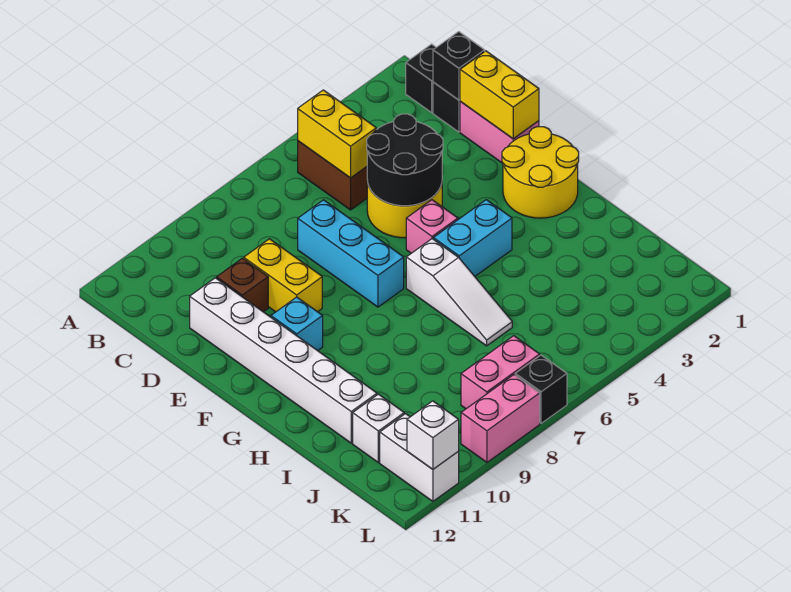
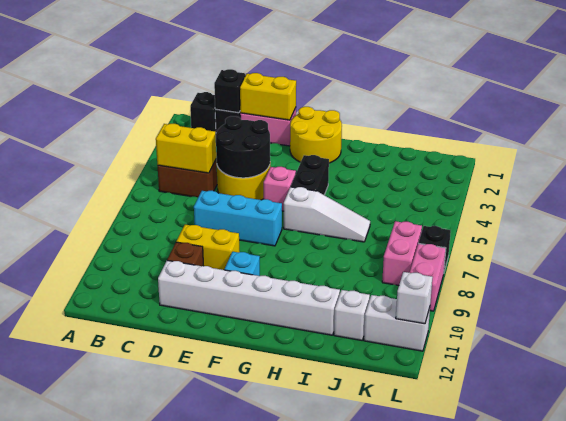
cyan 1x2 brick [433,200,512,276] -> black 1x2 brick [291,155,329,195]

